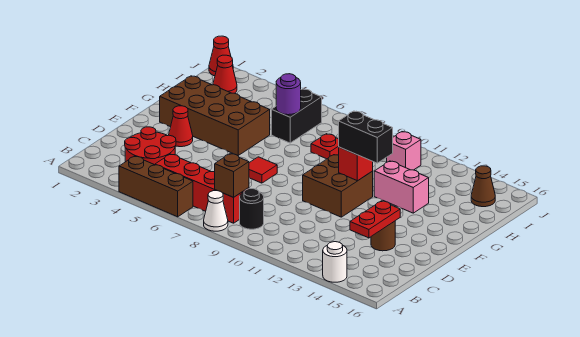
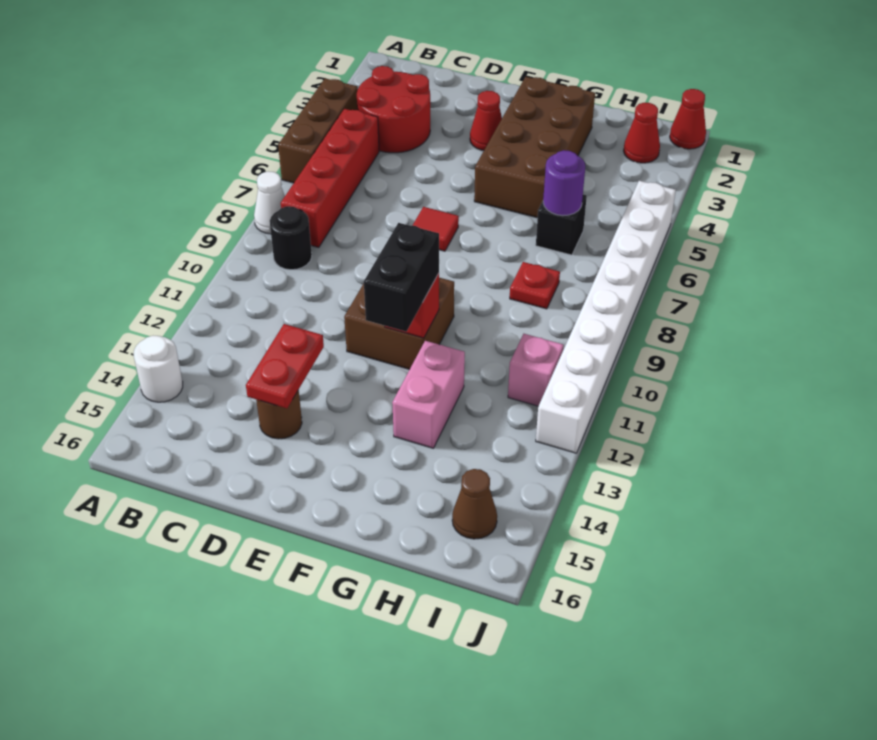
brown 1x1 brick [215,154,249,197] -> none
red 1x2 plate [350,201,400,238] -> red 1x2 plate turned to [246,324,324,408]
black 1x2 brick [271,89,322,143] -> black 1x1 brick [536,195,587,255]
none -> white 1x8 brick [536,181,676,453]

